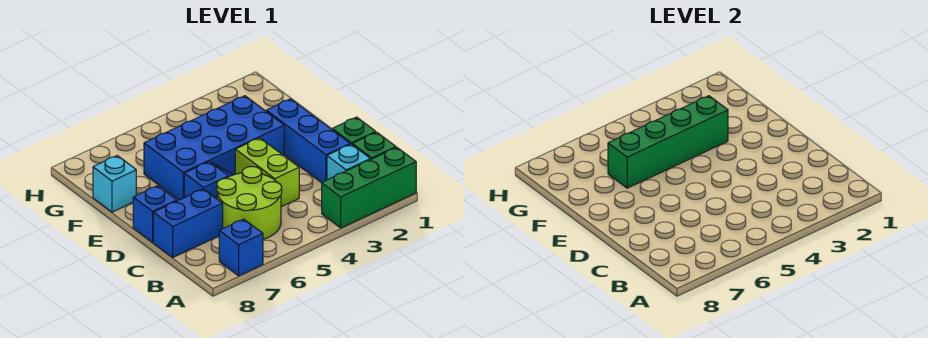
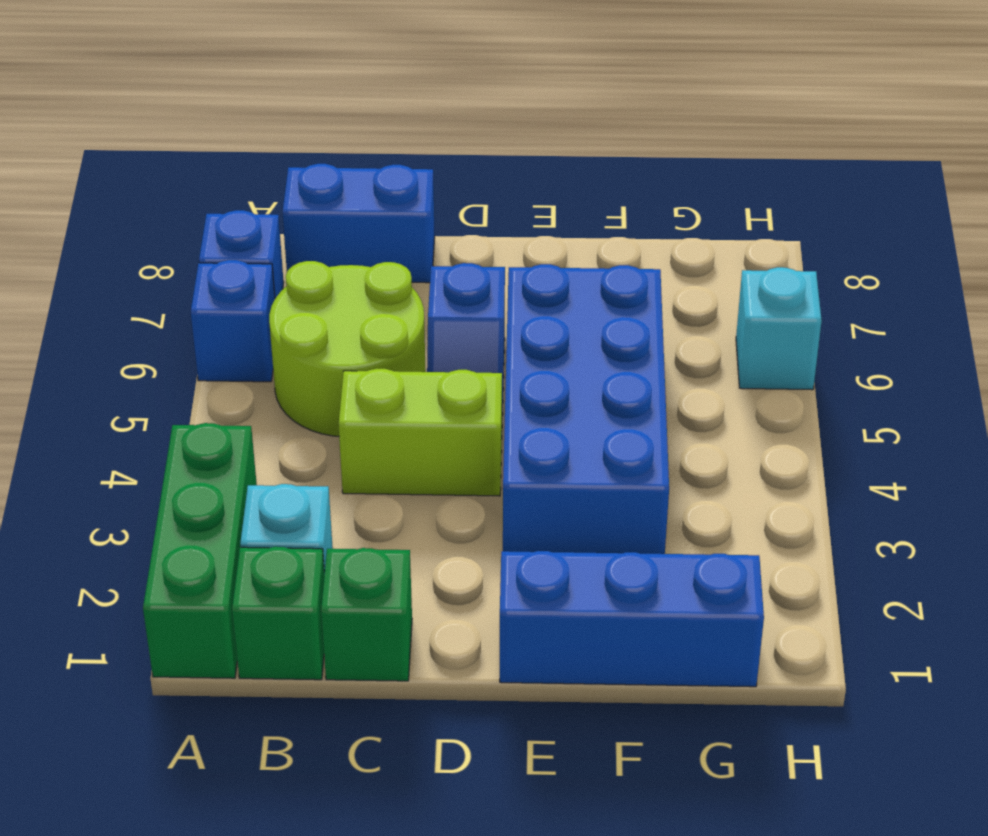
blue 1x3 brick [266,99,350,183] -> blue 1x3 brick moved to [500,551,764,687]
blue 1x2 brick [153,189,223,257] -> blue 1x2 brick turned to [282,164,435,283]
blue 1x1 brick [133,186,177,242] -> blue 1x1 brick moved to [191,260,275,382]
green 1x4 brick [608,96,728,188] -> none
cyan 1x1 brick [93,156,136,212] -> cyan 1x1 brick moved to [736,267,822,390]

